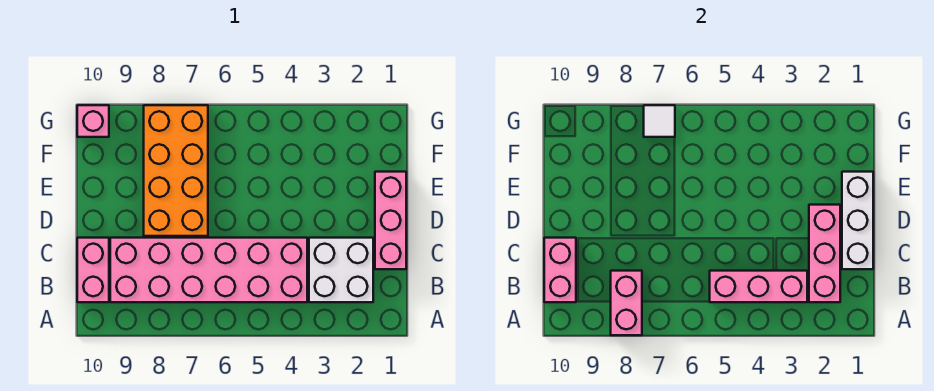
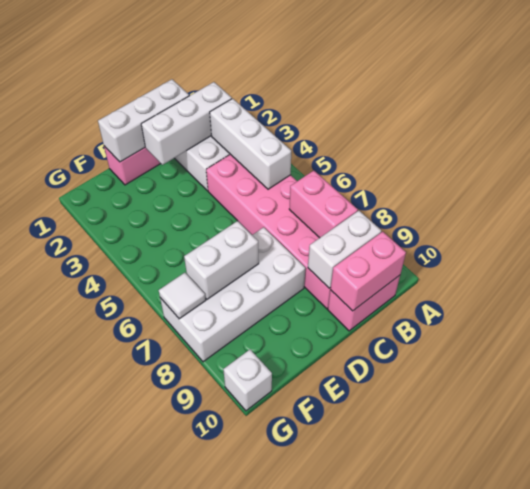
pink 1x2 brick [611,271,642,335] -> pink 1x2 brick turned to [289,171,358,238]
pink 1x3 brick [809,205,840,302] -> white 1x3 brick [141,82,232,165]
pink 1x3 brick [710,271,807,302] -> white 1x3 brick [210,99,291,189]
none -> white 1x2 brick [308,211,381,288]
orange 2x4 brick [144,105,208,236] -> white 2x4 brick [160,227,305,362]
none -> white 1x2 brick [184,221,259,299]
pink 1x1 brick [77,105,109,137] -> white 1x1 brick [223,350,272,411]

